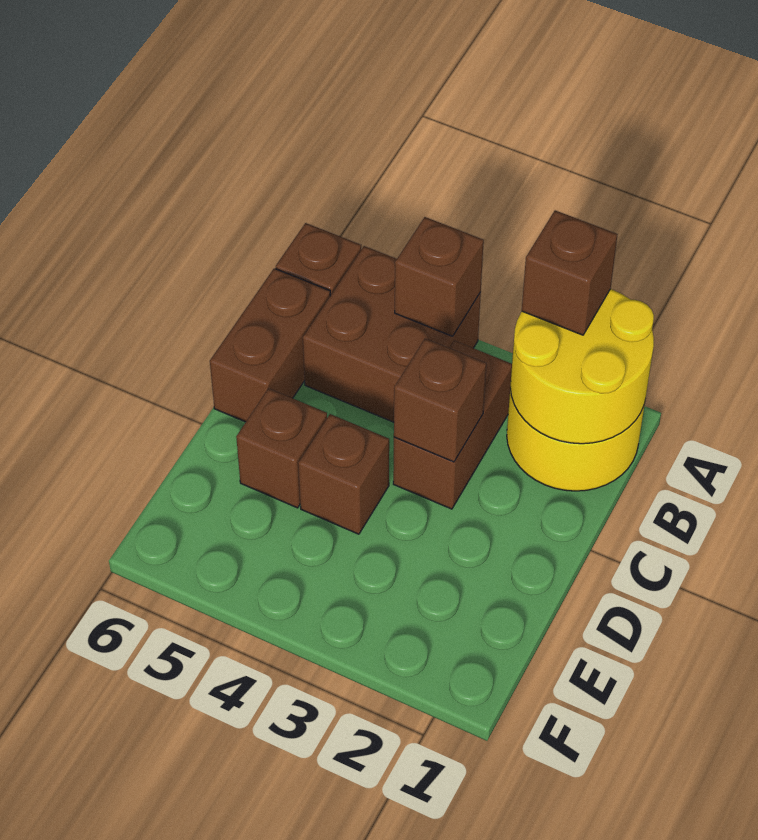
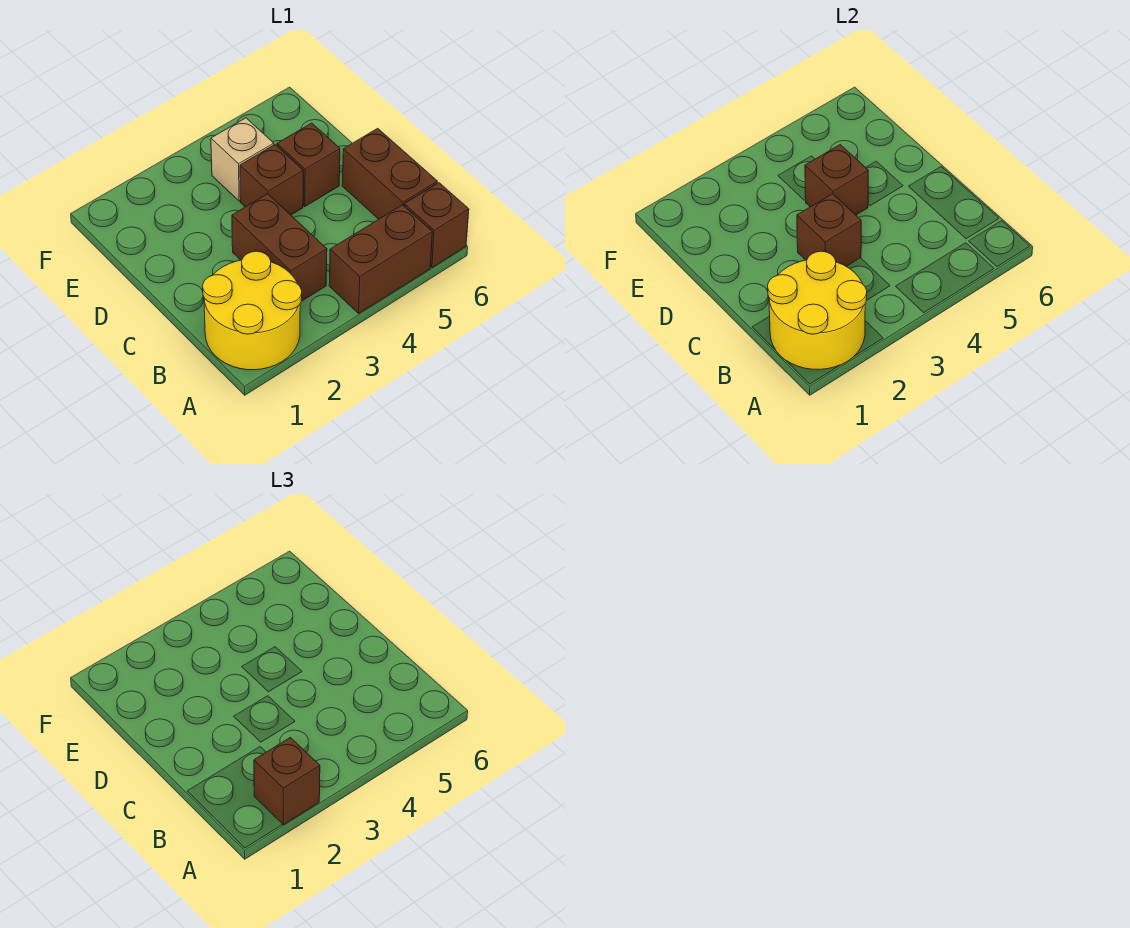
brown 2x2 brick [303,246,481,422] -> brown 1x2 brick [329,205,432,313]
brown 1x1 brick [395,217,484,336] -> brown 1x1 brick moved to [805,145,868,215]
none -> tan 1x1 brick [211,118,274,201]

